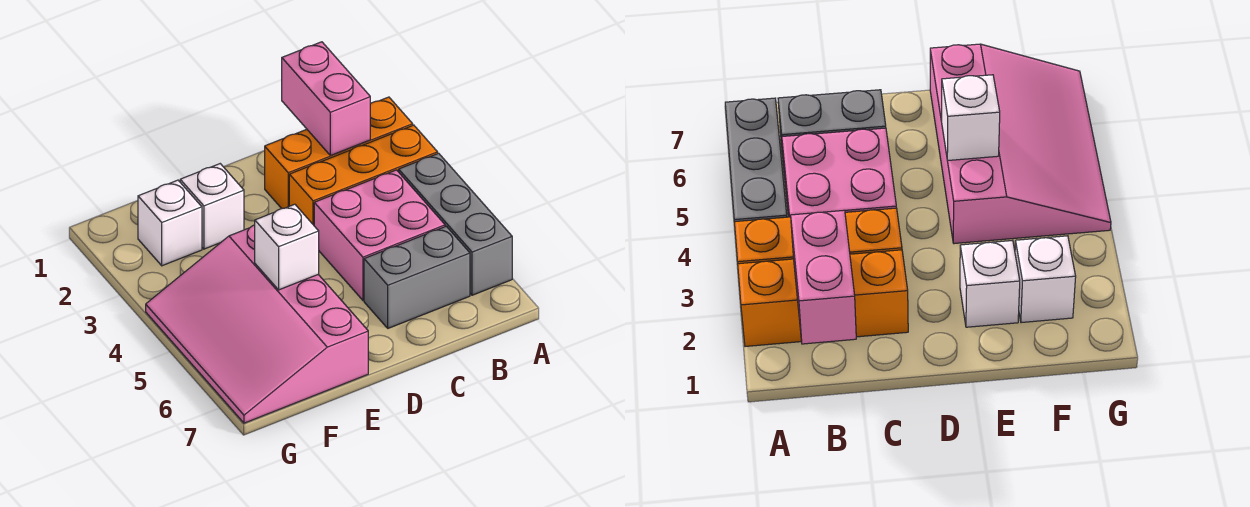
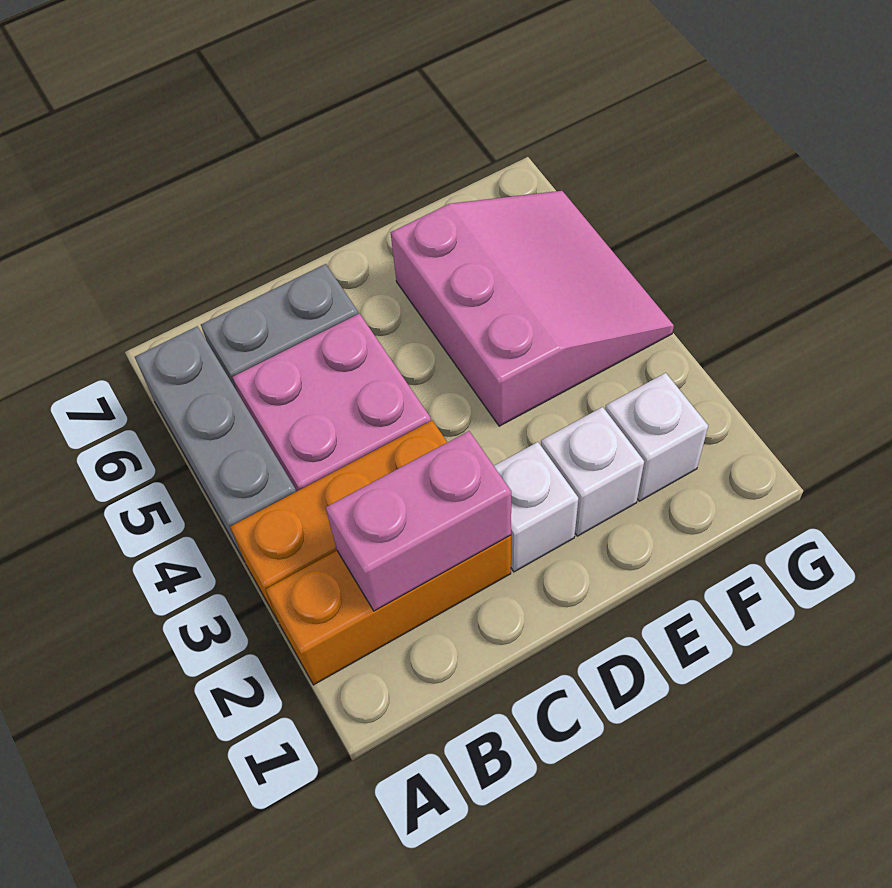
pink 1x2 brick [282,42,370,156] -> pink 1x2 brick turned to [326,431,511,611]
pink 3x4 slope [146,225,368,423] -> pink 3x3 slope [391,191,674,426]
white 1x1 brick [255,204,319,290] -> white 1x1 brick moved to [494,442,578,572]

